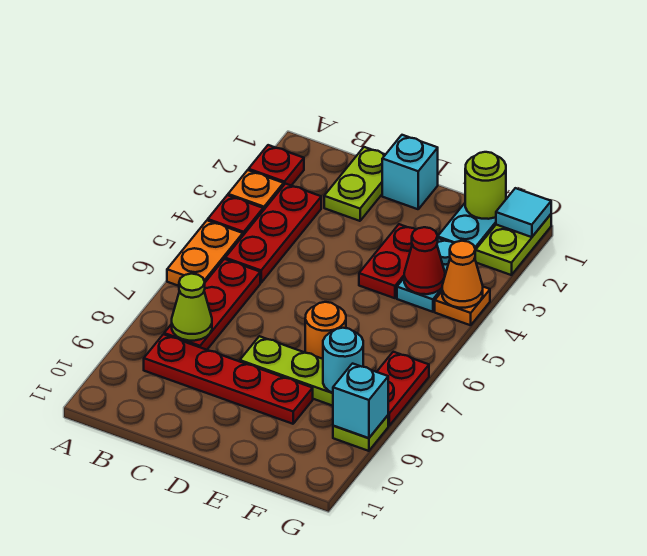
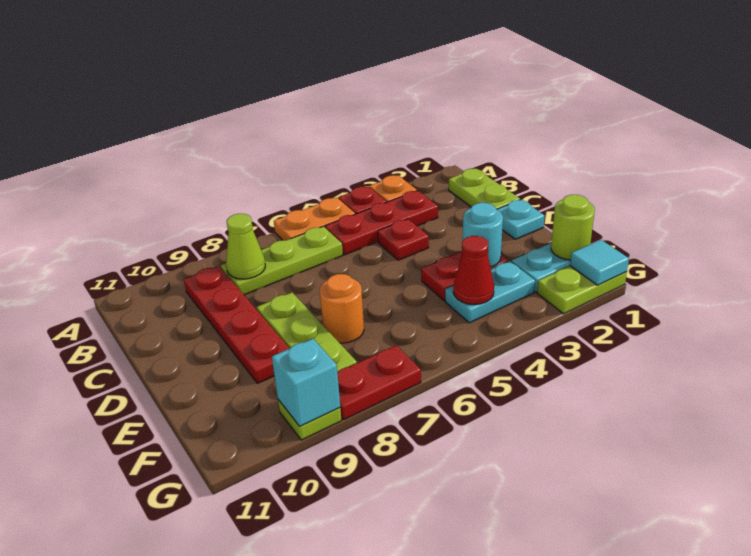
red 1x1 plate [249,145,304,186] -> red 1x1 plate moved to [378,219,429,260]
red 1x3 plate [164,259,260,350] -> lime 1x3 plate [221,226,343,295]
lime 1x2 plate [324,147,385,221] -> lime 1x2 plate turned to [449,169,520,209]
cyan 1x1 brick [382,135,438,209] -> cyan 1x1 plate [497,200,545,239]
cyan 1x1 round brick [323,328,363,393] -> cyan 1x1 round brick moved to [463,203,503,267]
orange 1x1 plate [435,287,490,325] -> none
orange 1x1 cone [442,241,483,308] -> none

